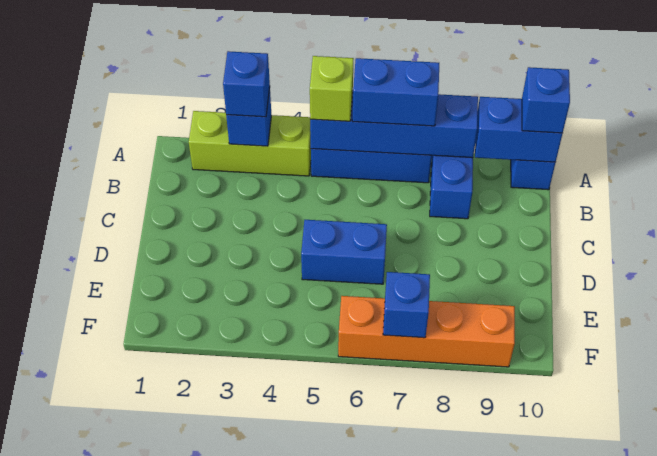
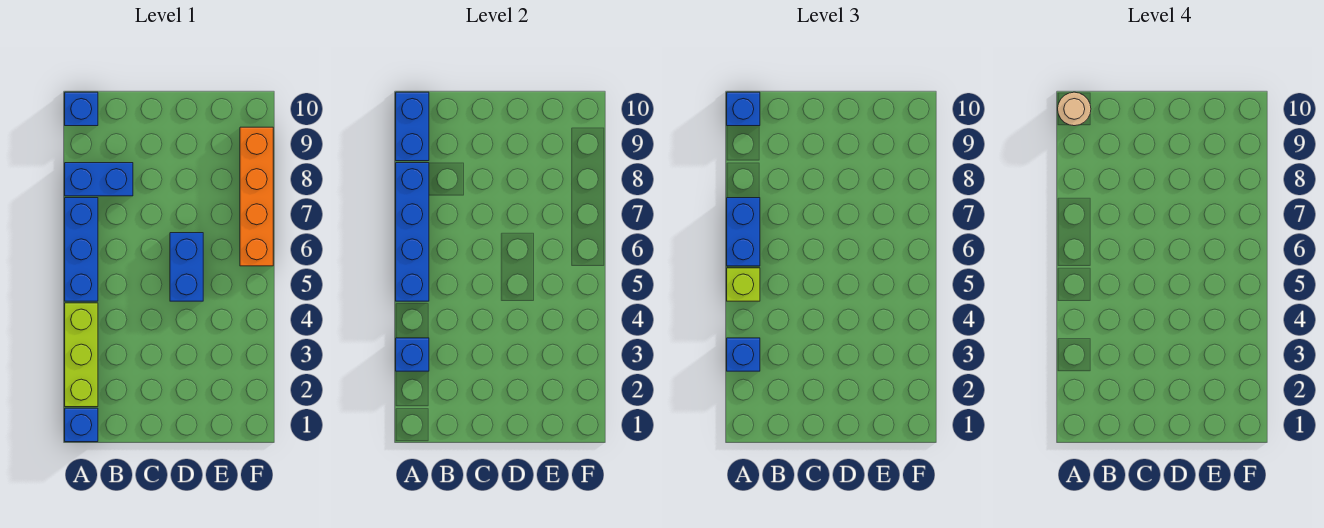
none -> tan 1x1 round brick [1058,92,1091,126]
blue 1x1 brick [383,272,430,338] -> blue 1x1 brick moved to [65,408,98,442]

